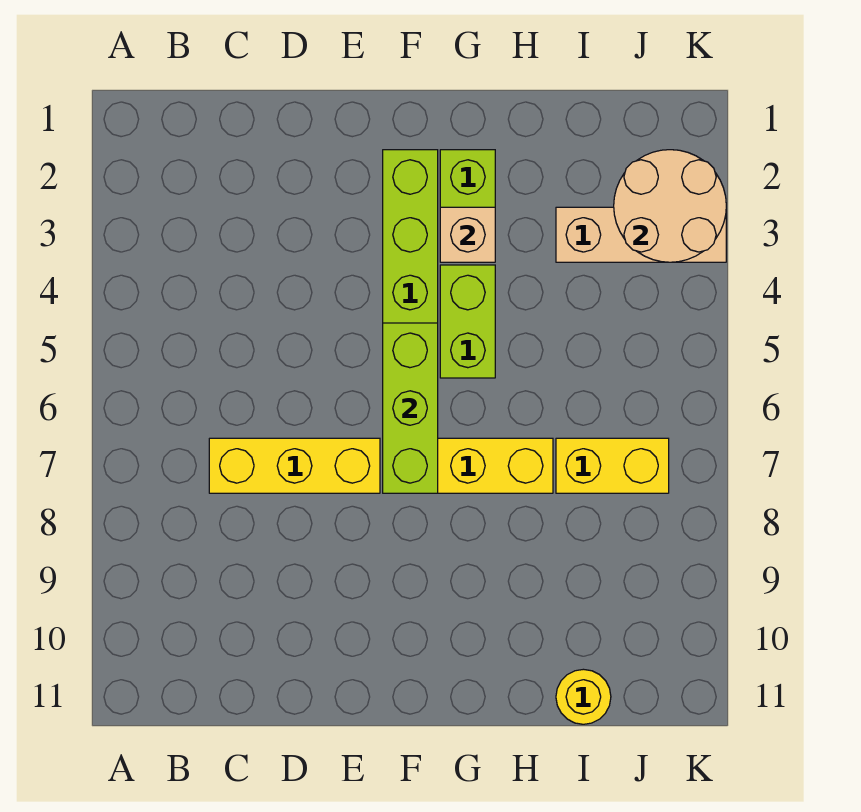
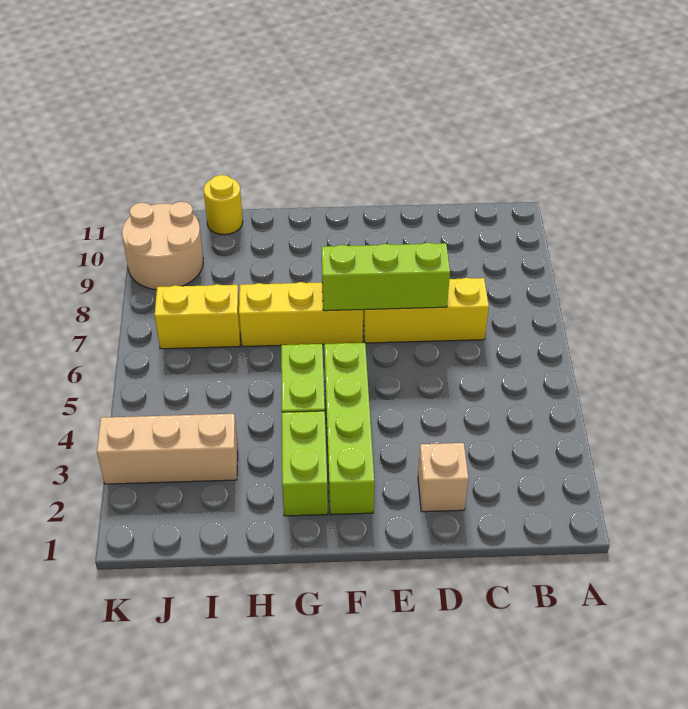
lime 1x3 brick [383,323,438,493] -> lime 1x3 brick turned to [321,243,450,311]
tan 1x1 brick [440,207,495,262] -> tan 1x1 brick moved to [418,443,468,512]
tan 2x2 round brick [614,150,726,262] -> tan 2x2 round brick moved to [122,202,203,290]

